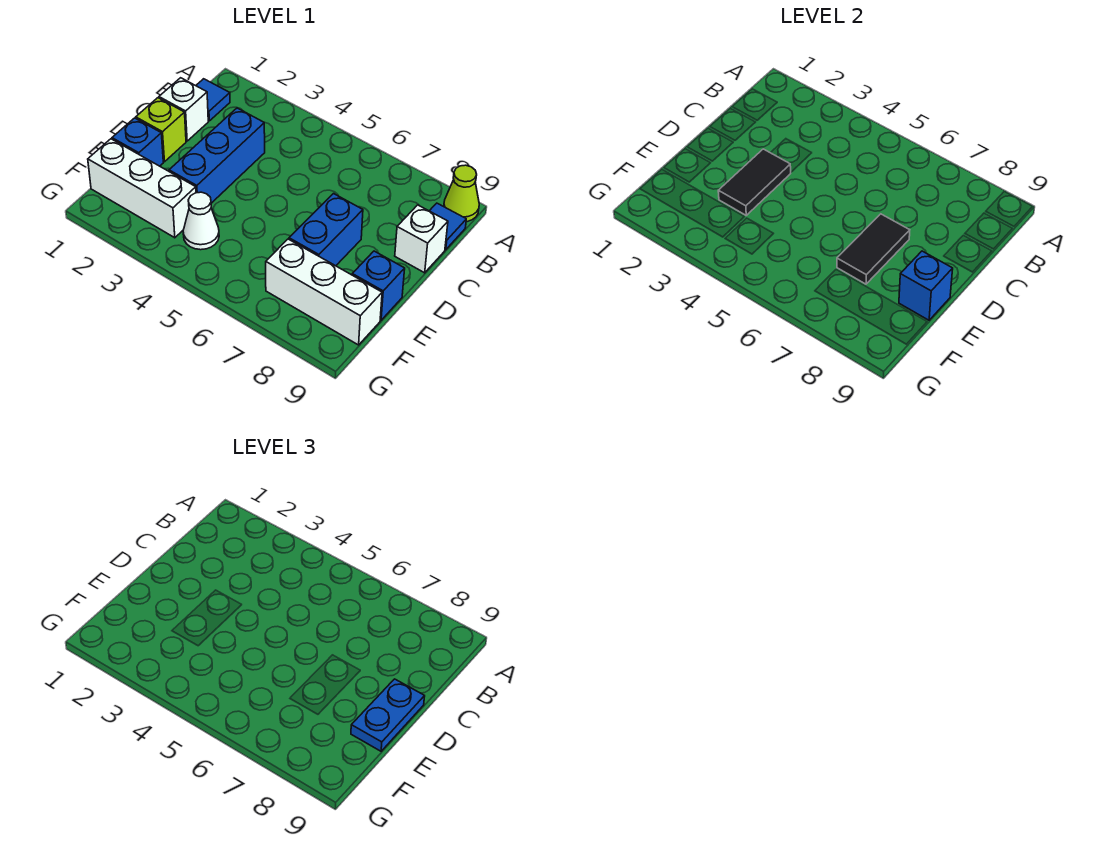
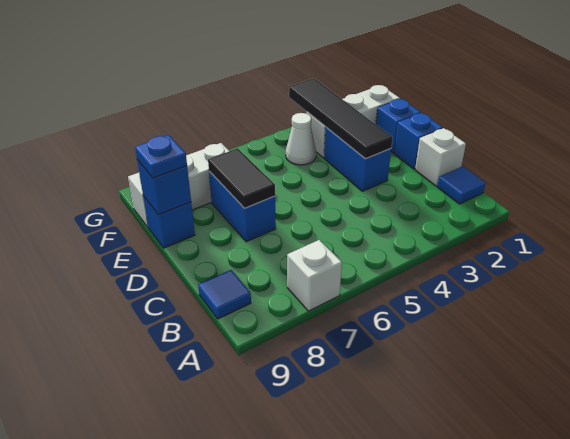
lime 1x1 cone [444,165,479,222] -> none
blue 1x3 brick [169,108,265,203] -> blue 1x2 brick [324,127,391,191]
white 1x1 brick [395,205,448,273] -> white 1x1 brick moved to [287,240,342,311]
lime 1x1 brick [136,98,186,162] -> blue 1x1 brick [394,113,443,169]
black 1x2 tile [718,149,791,215] -> black 1x4 tile [289,78,393,159]
blue 1x2 plate [351,679,425,751] -> blue 1x1 plate [135,135,187,178]

